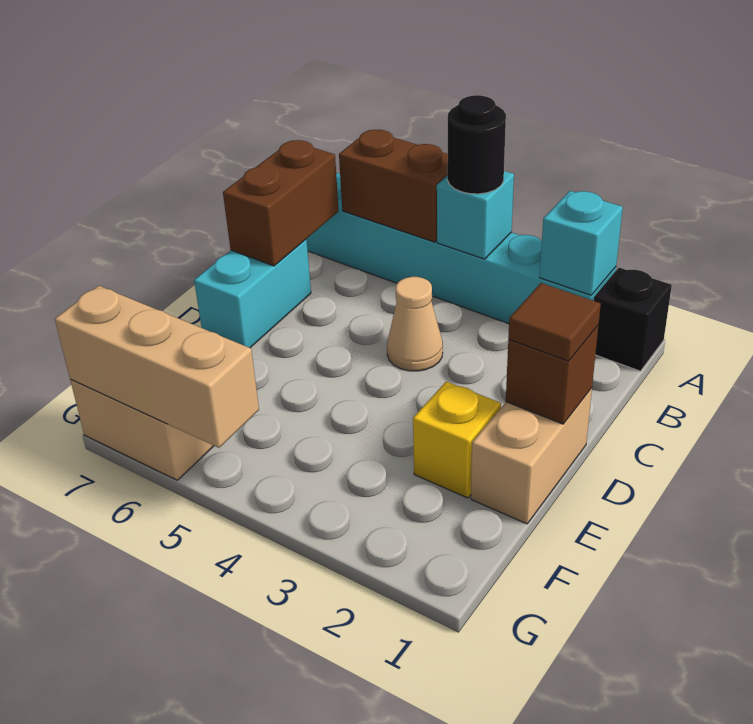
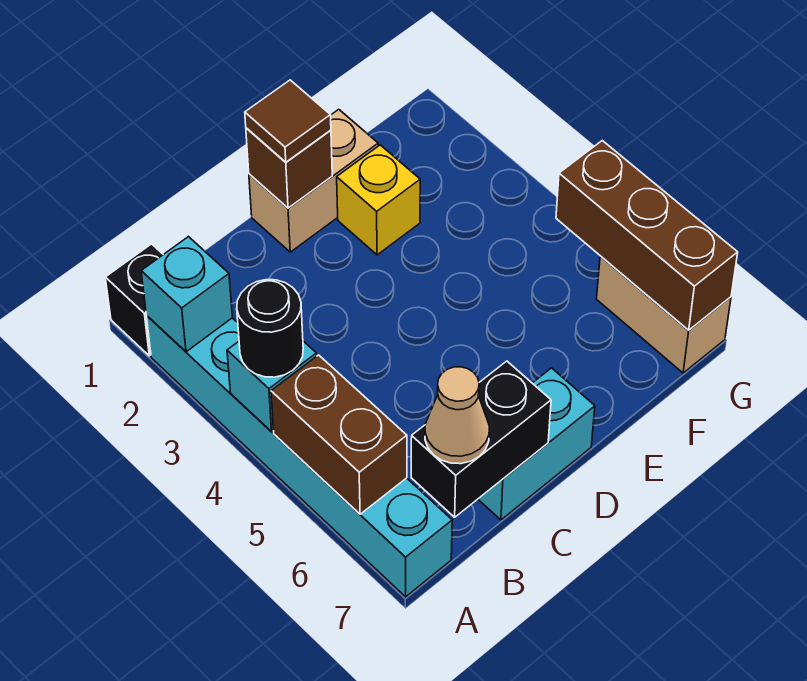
brown 1x2 brick [223,140,339,266] -> black 1x2 brick [411,361,551,517]
tan 1x1 cone [387,277,443,371] -> tan 1x1 cone moved to [425,367,489,464]
tan 1x3 brick [55,286,259,448] -> brown 1x3 brick [556,141,738,330]

